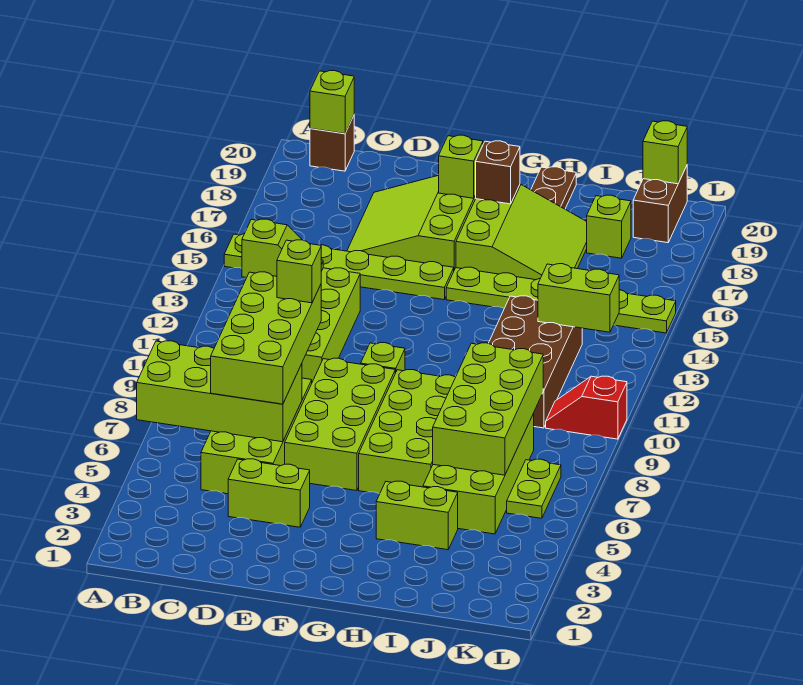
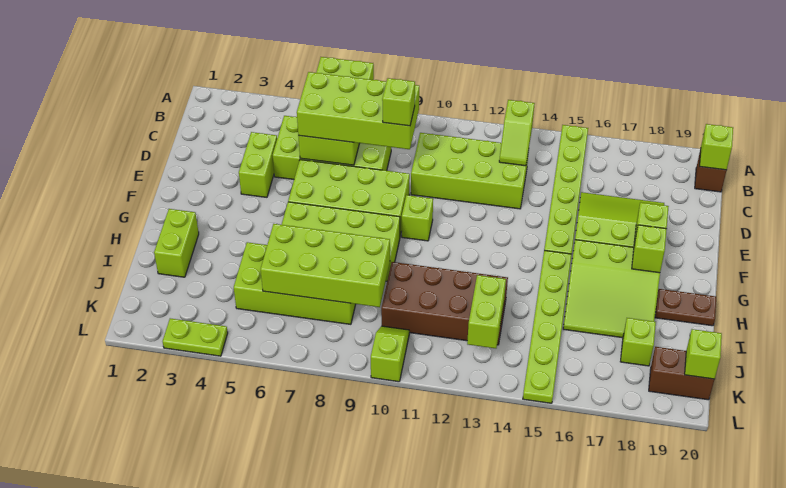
brown 1x1 brick [476,141,520,204] -> lime 1x1 brick [632,225,667,273]
lime 1x2 brick [376,481,458,550] -> lime 1x2 brick moved to [154,209,199,277]
lime 1x2 plate [507,459,561,518] -> lime 1x2 plate moved to [163,318,228,356]
red 1x2 slope [546,376,627,439] -> lime 1x2 slope [371,326,409,382]

